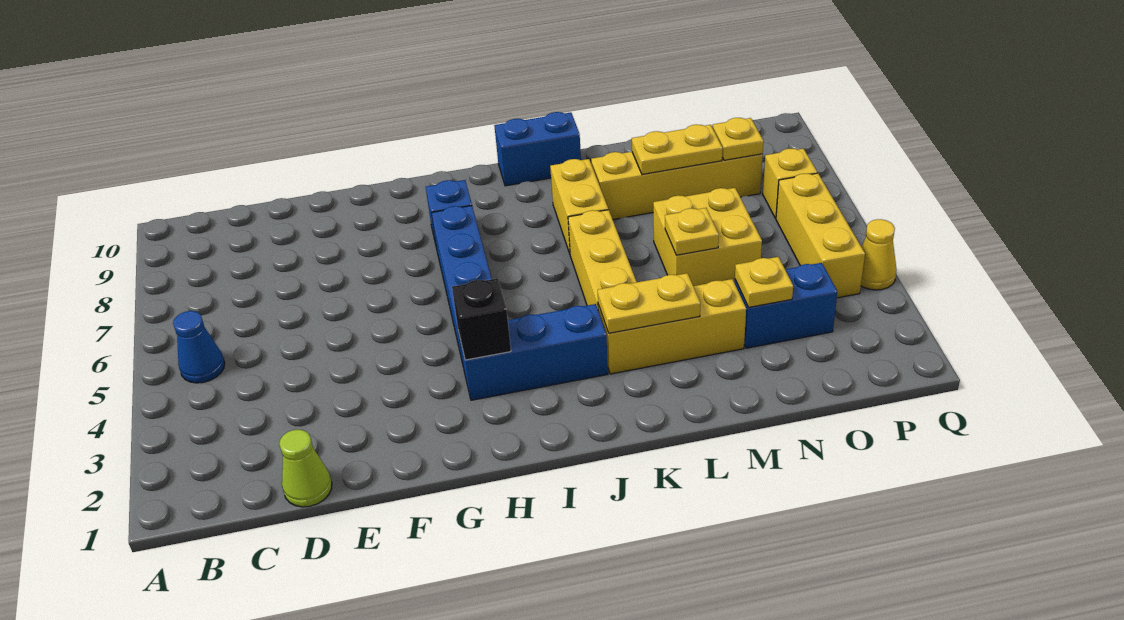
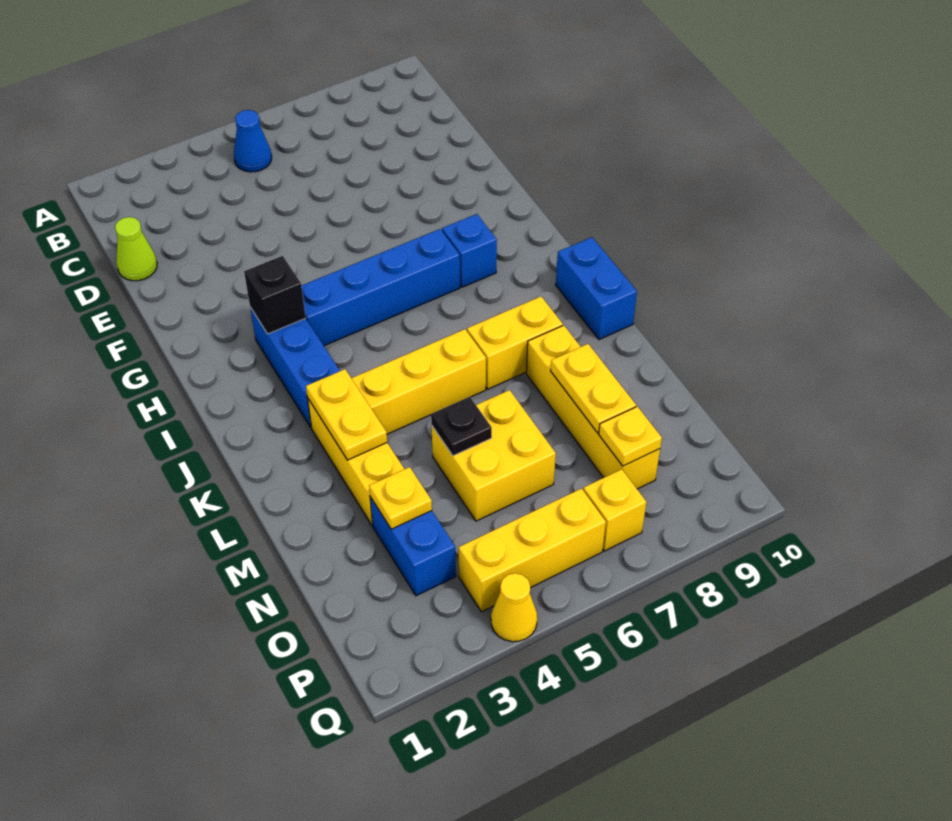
yellow 1x1 plate [665,208,719,255] -> black 1x1 plate [431,397,492,456]

